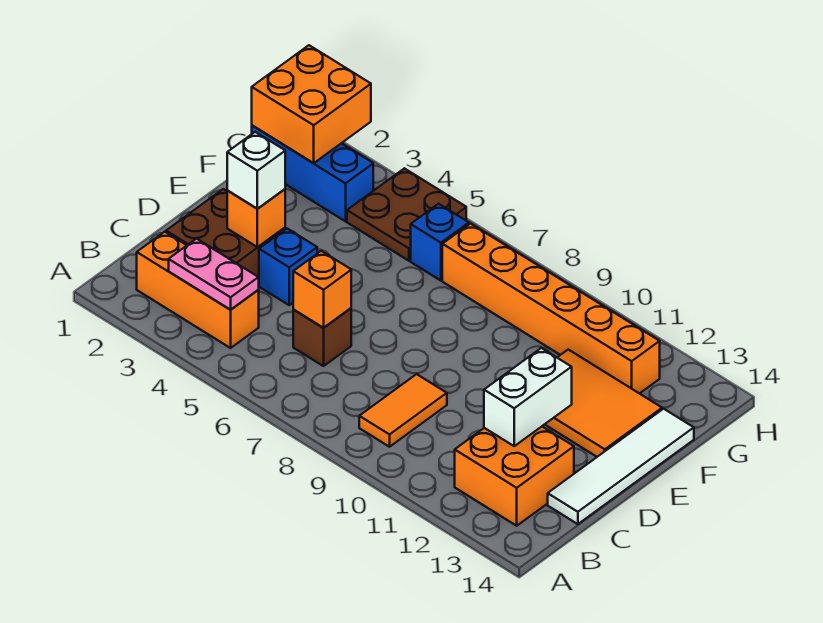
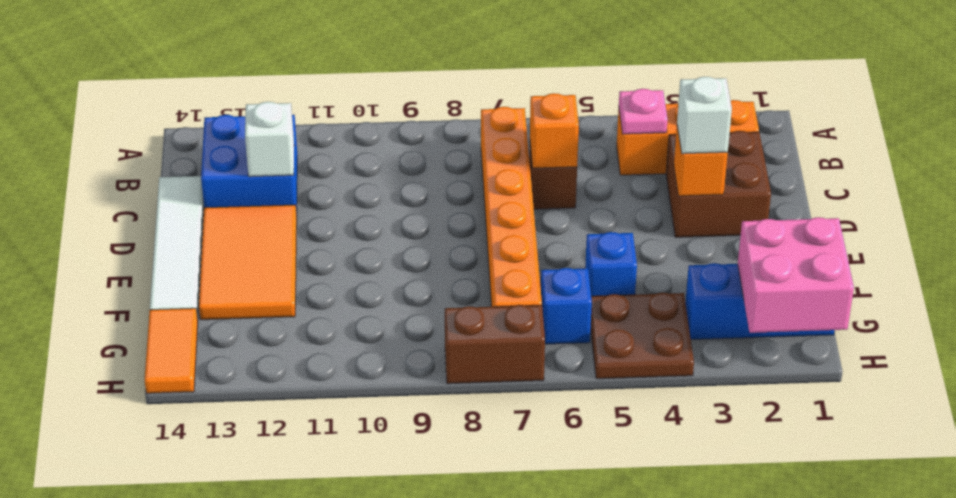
pink 1x2 plate [169,239,259,310] -> pink 1x1 plate [619,89,668,134]
orange 1x2 tile [359,374,447,447] -> orange 1x2 tile moved to [145,308,198,393]
orange 2x2 brick [455,427,574,526] -> blue 2x2 brick [201,115,297,216]
white 1x2 brick [484,348,572,446] -> white 1x1 brick [245,102,294,177]
blue 1x1 brick [259,229,317,305] -> blue 1x1 brick moved to [585,232,637,296]
orange 2x3 tile [545,350,662,457] -> orange 2x3 tile turned to [199,205,297,320]
orange 2x2 brick [252,45,371,163] -> pink 2x2 brick [738,217,854,333]
orange 1x6 brick [442,224,660,394] -> orange 1x6 brick turned to [481,107,542,307]
none -> brown 1x2 brick [445,305,545,384]

